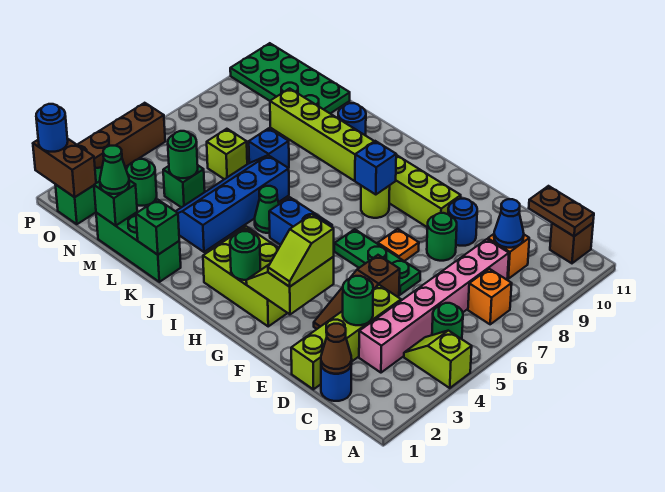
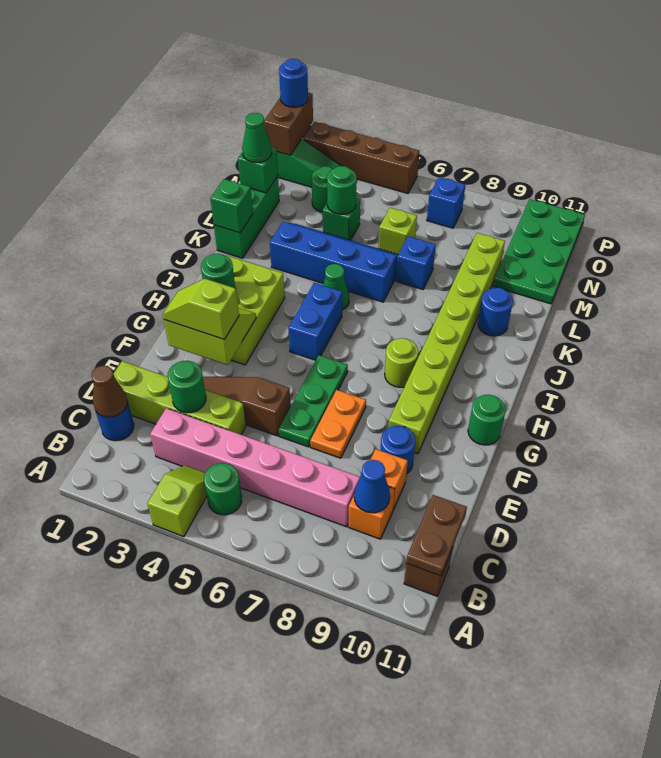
orange 1x1 brick [468,269,512,324] -> orange 1x1 brick moved to [371,449,408,509]
green 1x1 round brick [427,213,457,261] -> green 1x1 round brick moved to [468,395,506,445]
orange 1x1 plate [378,229,419,261] -> orange 1x2 plate [310,390,366,458]
blue 1x1 brick [355,141,396,195] -> blue 1x1 brick moved to [427,177,465,228]

